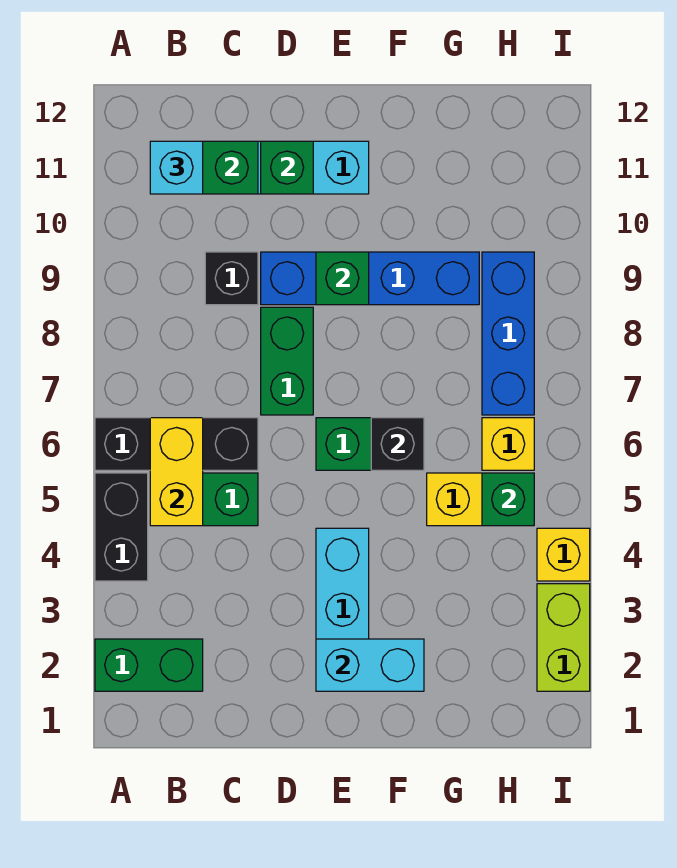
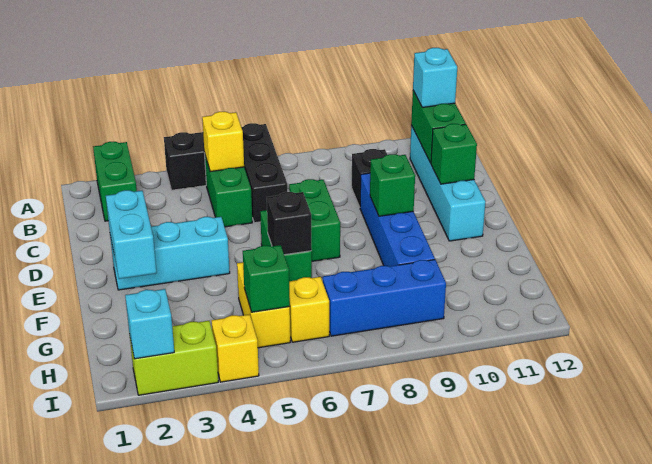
yellow 1x2 brick [150,418,203,526] -> yellow 1x1 brick [202,112,244,172]
green 1x2 brick [261,307,313,415] -> green 1x2 brick turned to [289,179,340,261]
none -> cyan 1x1 brick [125,289,174,359]

